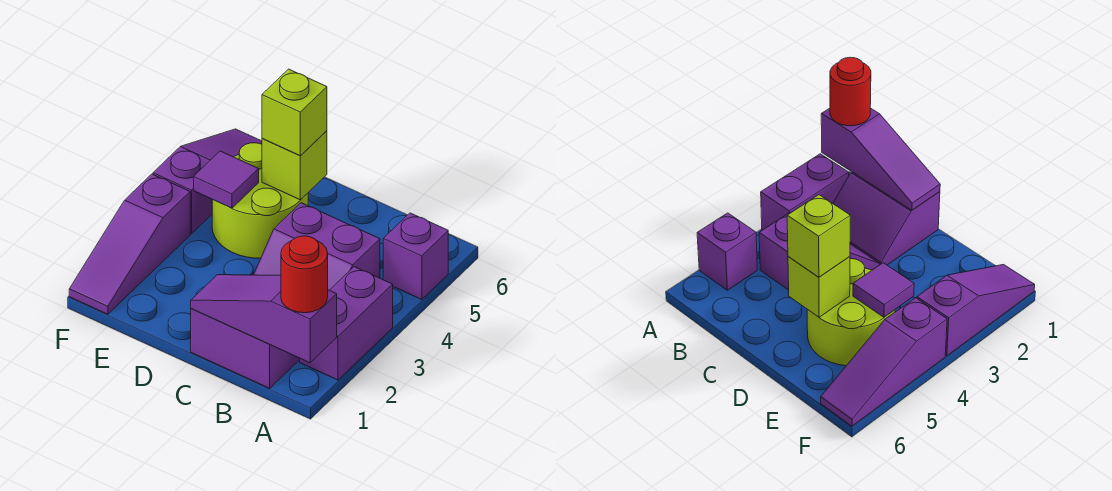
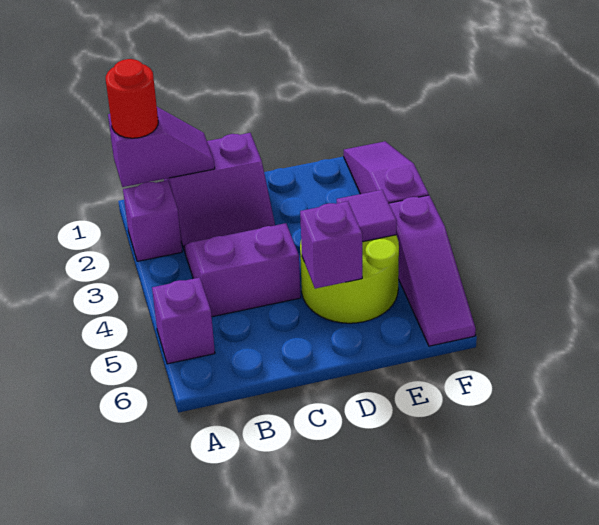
purple 1x3 slope [191,275,337,363] -> purple 1x2 slope [108,107,215,187]
purple 1x2 brick [300,267,393,380] -> purple 1x1 brick [123,180,182,261]
lime 1x1 brick [262,131,327,200] -> purple 1x1 brick [300,201,362,289]
lime 1x1 brick [262,69,327,156] -> none

